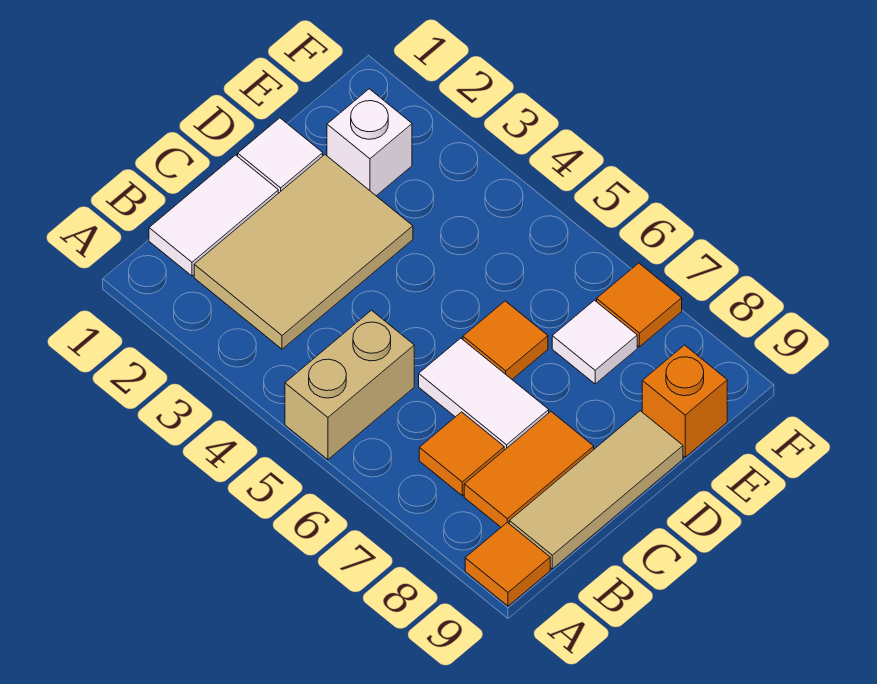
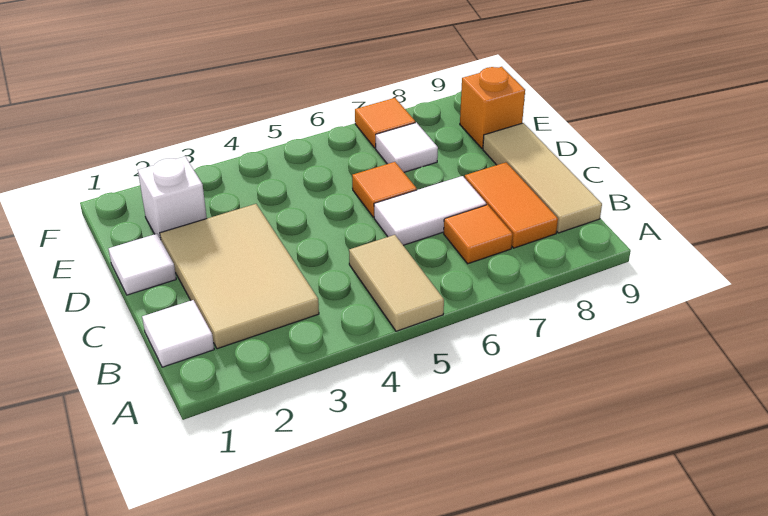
tan 1x2 brick [285,310,414,460] -> tan 1x2 tile [349,235,444,331]
orange 1x1 tile [465,522,550,606] -> none
white 1x2 tile [149,155,278,276] -> white 1x1 tile [142,300,214,367]

